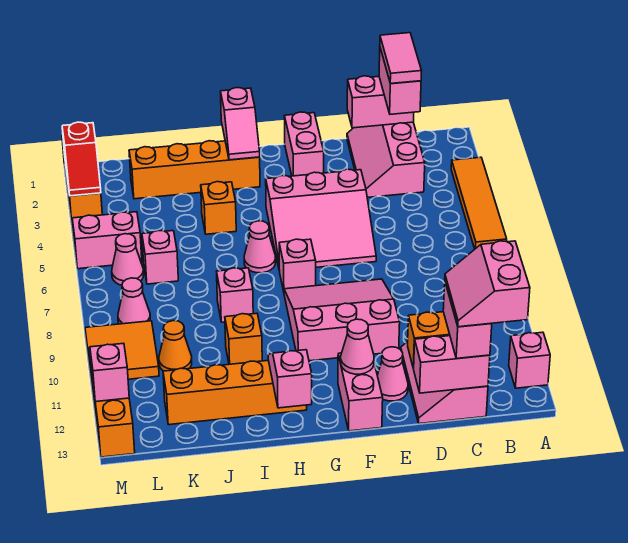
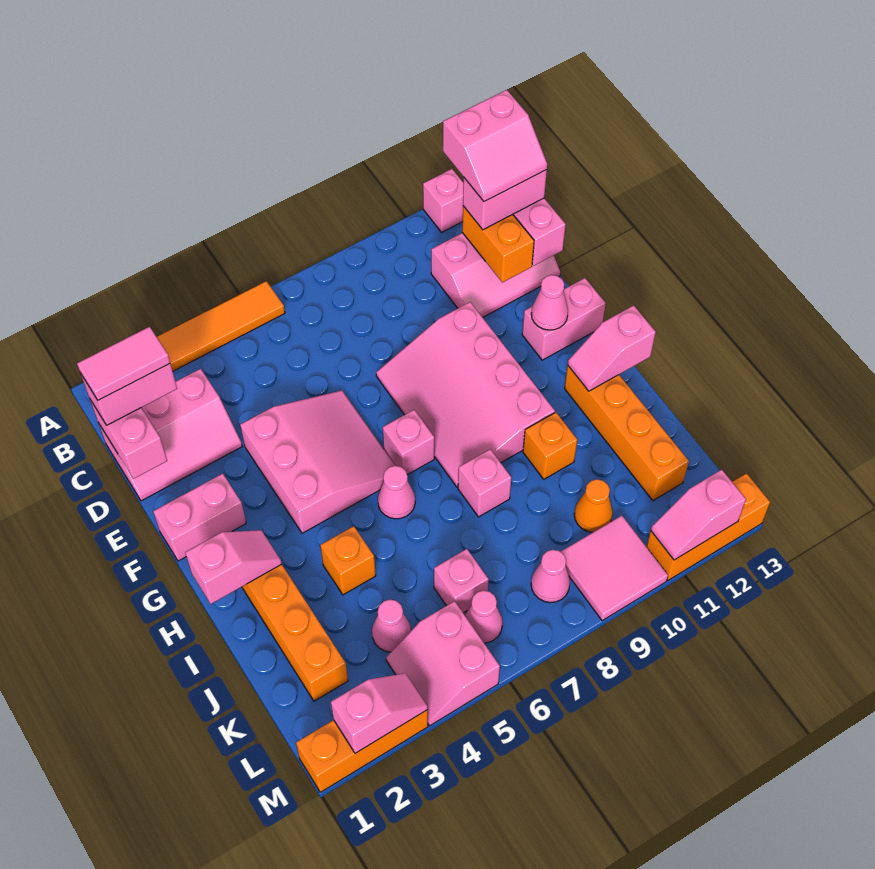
pink 3x3 slope [284,279,400,361] -> pink 3x4 slope [376,302,555,487]
pink 1x1 cone [377,347,408,401] -> pink 1x1 cone moved to [372,600,411,652]
orange 2x2 tile [85,321,159,383] -> pink 2x2 tile [561,516,668,621]
red 1x2 slope [62,122,101,196] -> pink 1x2 slope [331,673,428,753]

